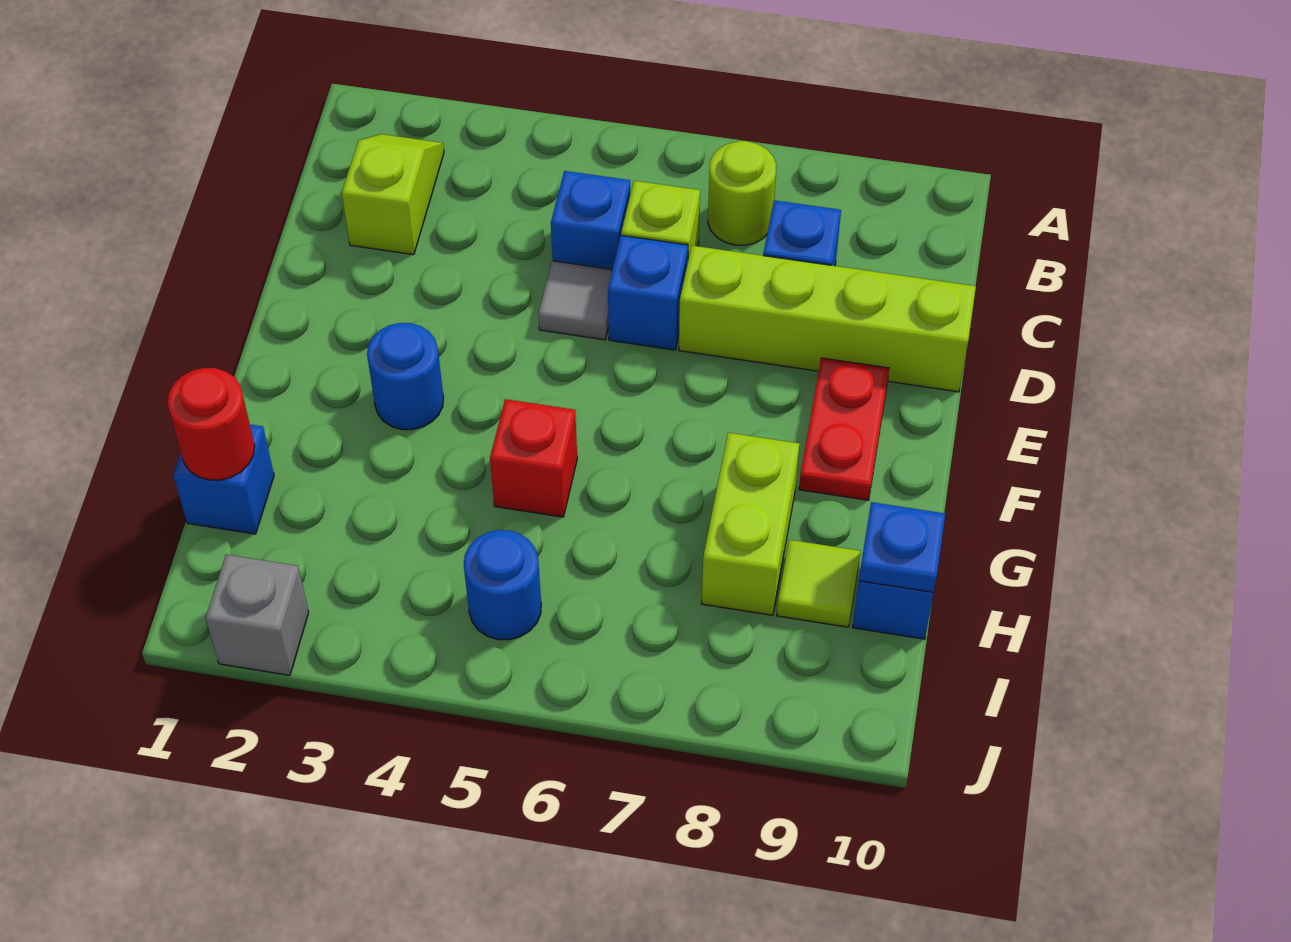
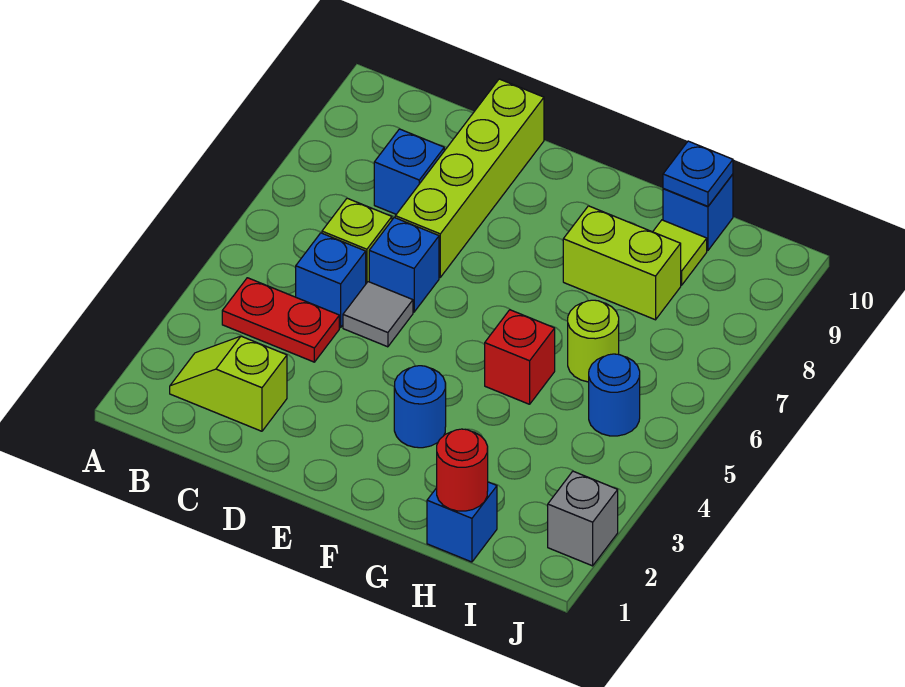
lime 1x1 round brick [708,141,776,245] -> lime 1x1 round brick moved to [568,300,619,382]
red 1x2 plate [799,358,889,500] -> red 1x2 plate moved to [222,278,339,362]

